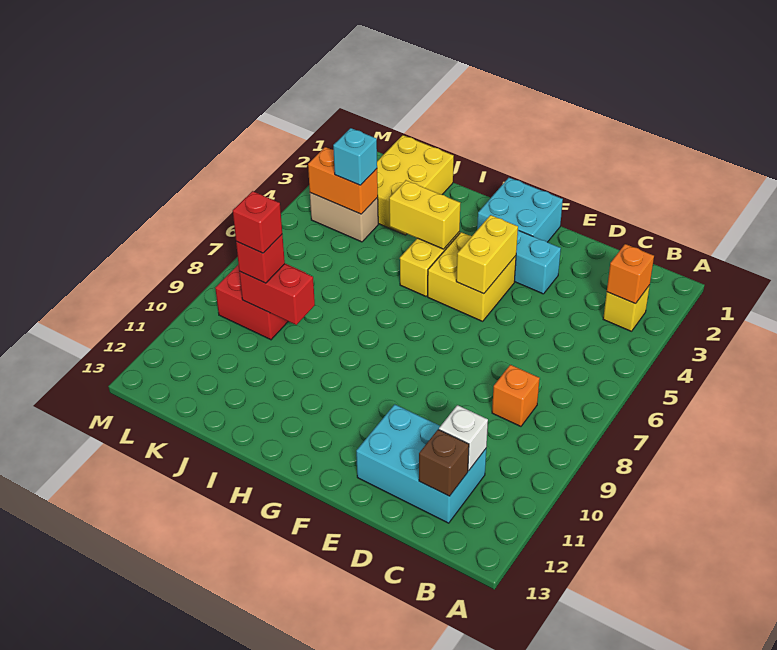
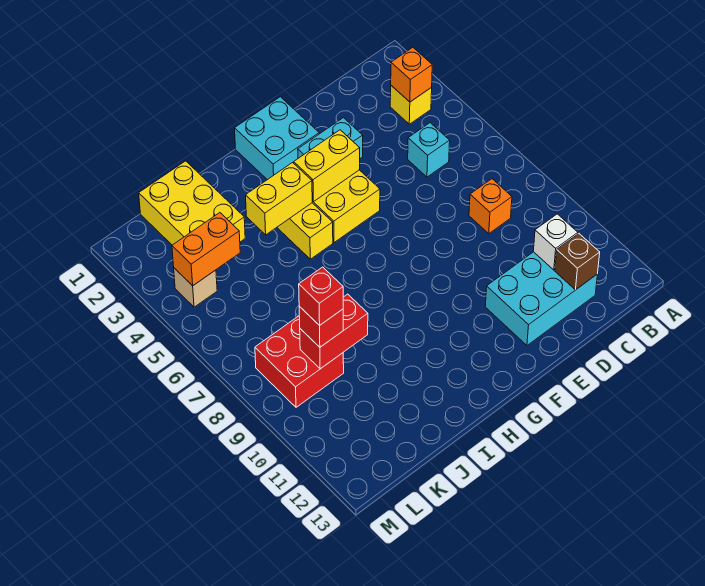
yellow 1x2 brick [456,215,518,294] -> yellow 1x2 brick turned to [294,130,360,202]
tan 1x2 brick [310,193,378,242] -> tan 1x1 brick [174,268,217,307]
cyan 1x1 brick [333,128,377,185] -> cyan 1x1 brick moved to [408,123,450,177]

